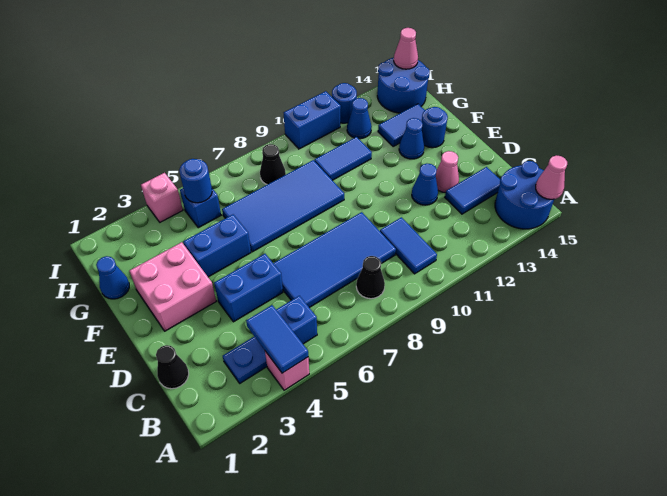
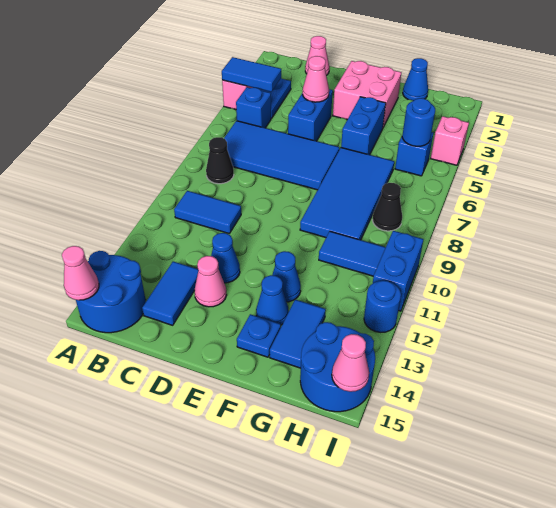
black 1x1 cone [156,345,189,389] -> pink 1x1 cone [305,36,329,76]
blue 2x4 tile [273,212,396,308] -> blue 2x4 tile turned to [224,121,339,190]
none -> pink 1x1 cone [303,56,329,102]
blue 1x1 round brick [422,107,448,148] -> blue 1x1 plate [237,314,281,357]
blue 1x2 tile [314,137,372,180] -> blue 1x2 tile turned to [319,231,386,276]
blue 1x1 cone [347,98,372,139] -> blue 1x1 cone moved to [272,251,301,302]

